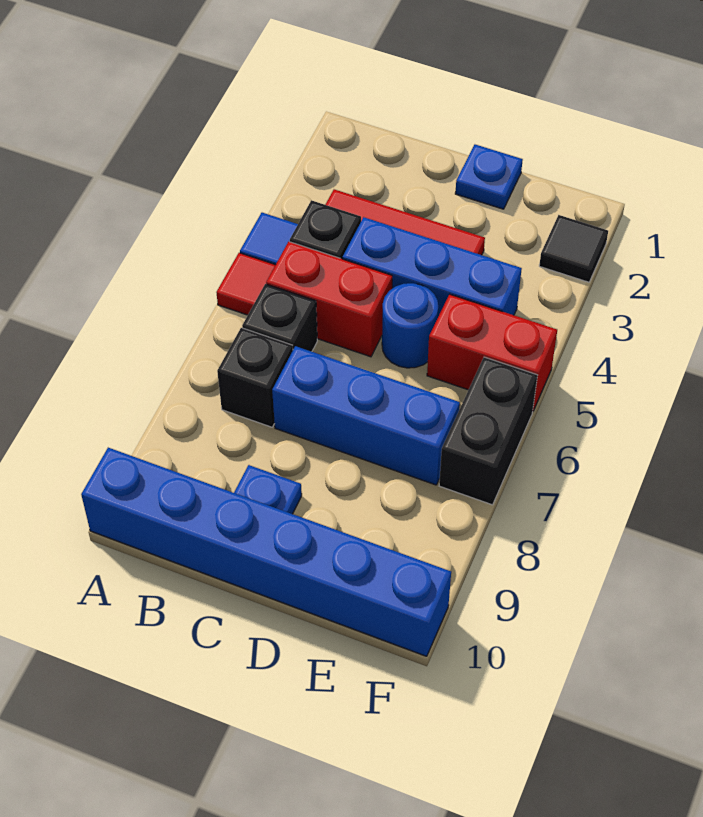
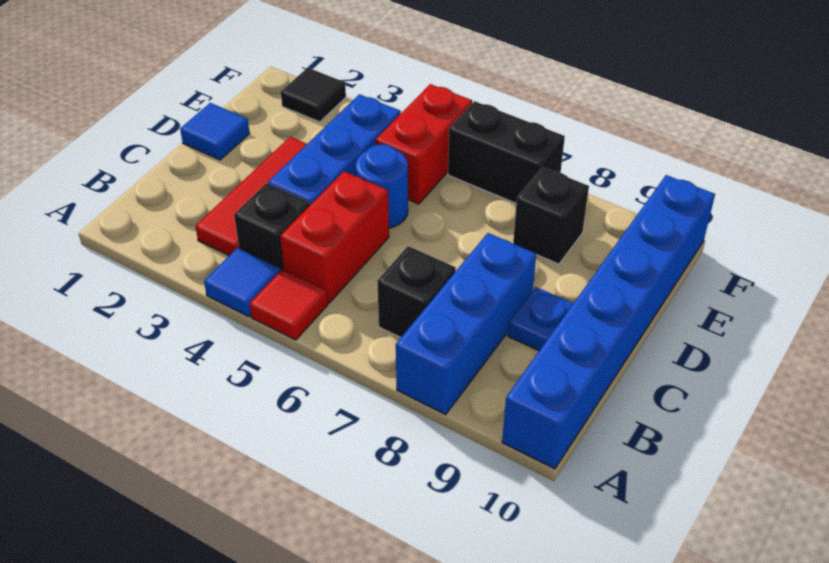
black 1x1 brick [242,284,317,352] -> black 1x1 brick moved to [513,167,589,264]
blue 1x3 brick [272,346,460,485] -> blue 1x3 brick moved to [396,233,536,414]
blue 1x1 plate [455,145,523,209] -> blue 1x1 tile [180,103,250,160]

